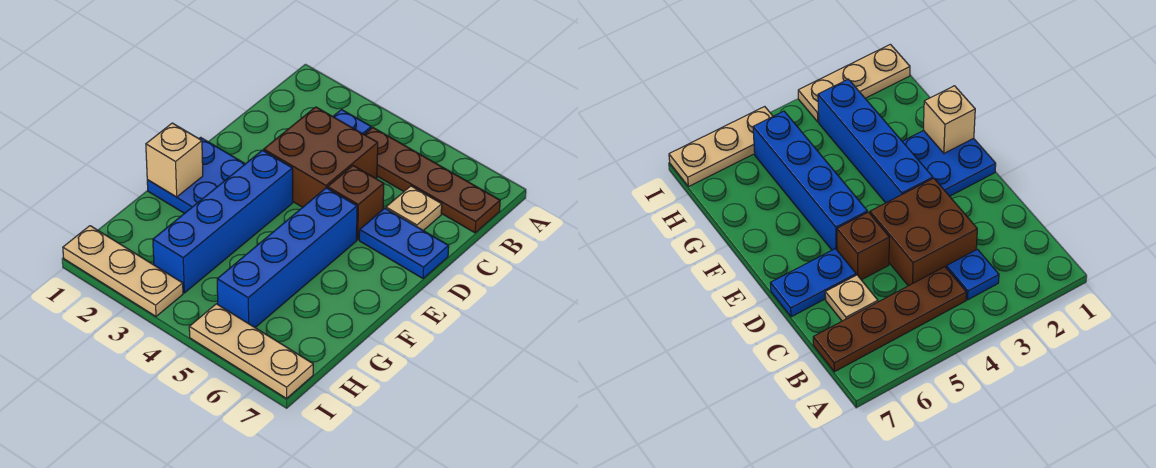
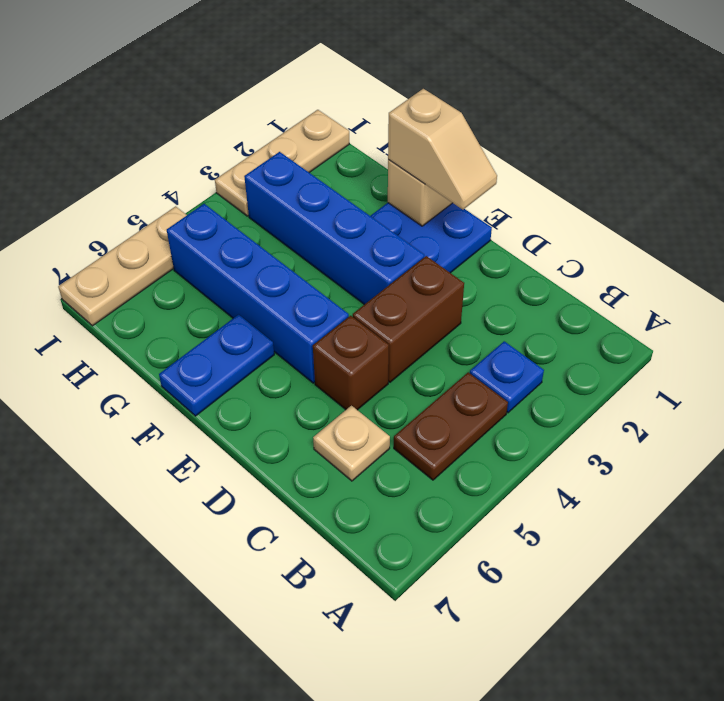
brown 1x4 plate [364,128,500,233] -> brown 1x2 plate [394,372,508,480]
brown 2x2 brick [263,107,378,207] -> brown 1x2 brick [353,256,464,382]
blue 1x2 plate [359,208,449,278] -> blue 1x2 plate moved to [159,315,274,416]
none -> tan 1x2 slope [388,89,497,210]

